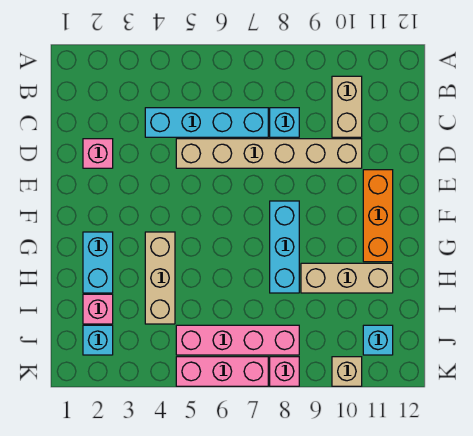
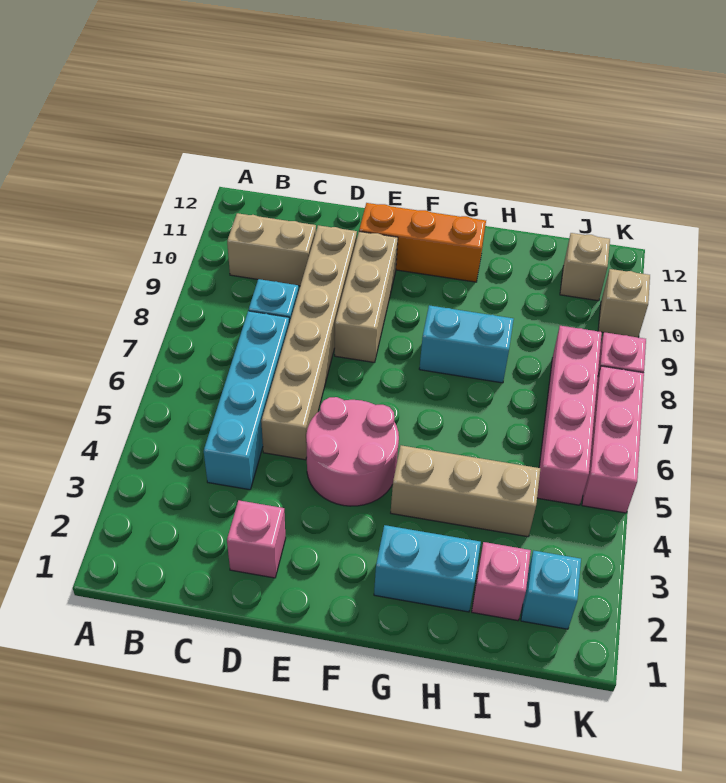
none -> pink 2x2 round brick [306,397,399,506]
cyan 1x3 brick [270,201,299,293] -> cyan 1x2 brick [419,305,514,383]
tan 1x3 brick [301,263,393,293] -> tan 1x3 brick moved to [335,232,398,363]
cyan 1x1 brick [363,325,393,355] -> tan 1x1 brick [560,233,610,301]

